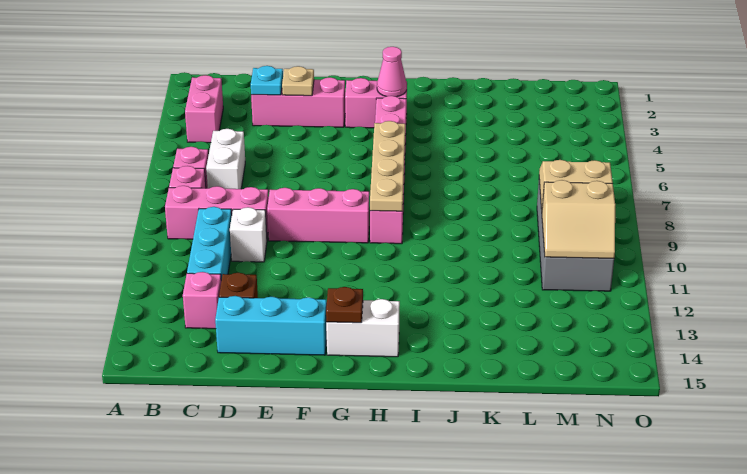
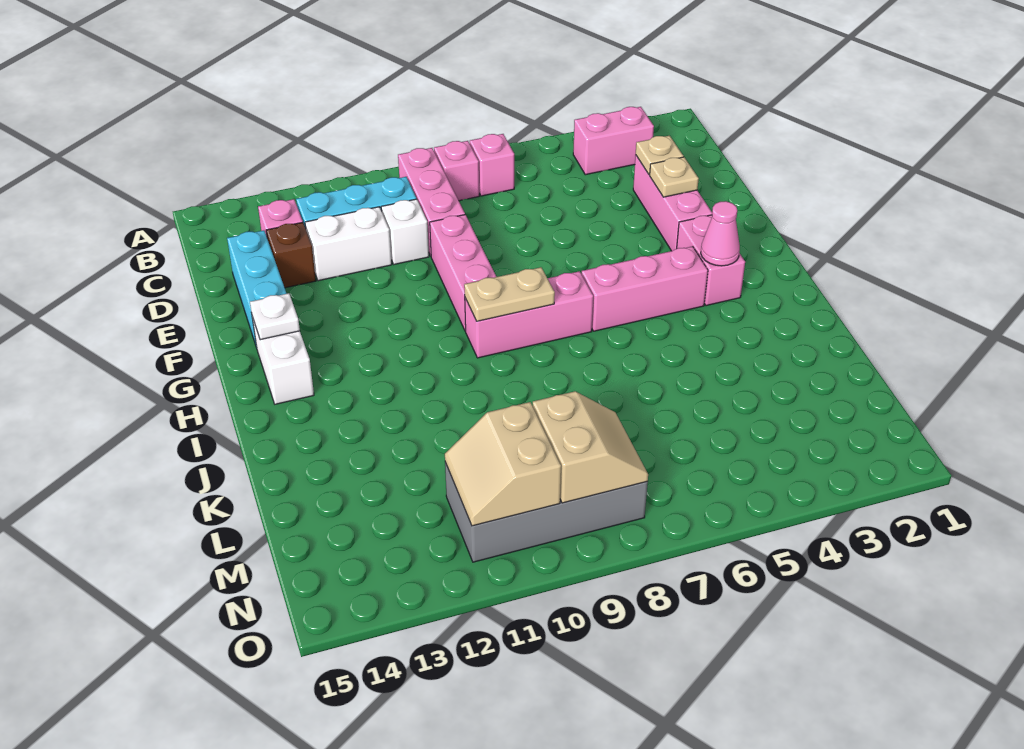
white 1x2 brick [206,129,245,189] -> white 1x2 brick moved to [305,207,392,281]
cyan 1x1 plate [251,66,283,95] -> tan 1x1 plate [636,136,684,175]
brown 1x1 plate [326,287,363,323] -> white 1x1 plate [250,293,300,340]
tan 1x4 plate [370,121,405,211] -> tan 1x2 plate [464,267,555,321]

